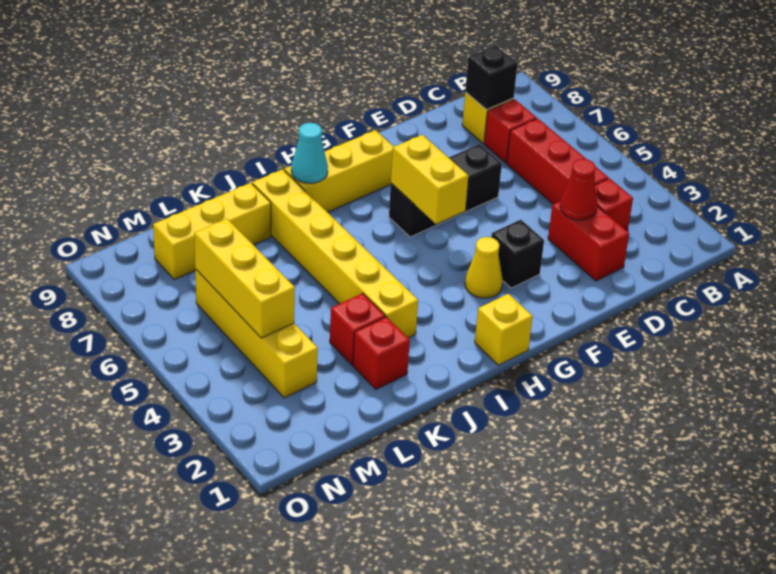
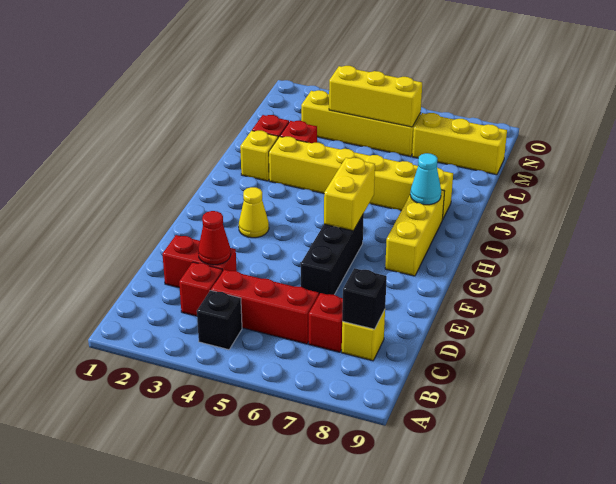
black 1x1 brick [491,220,544,288] -> black 1x1 brick moved to [197,290,242,350]
yellow 1x2 brick [391,135,468,224] -> yellow 1x2 brick turned to [324,158,375,231]
yellow 1x1 brick [475,294,533,365] -> yellow 1x1 brick moved to [240,131,278,181]
yellow 1x3 brick [153,183,271,280] -> yellow 1x3 brick turned to [412,113,507,175]

